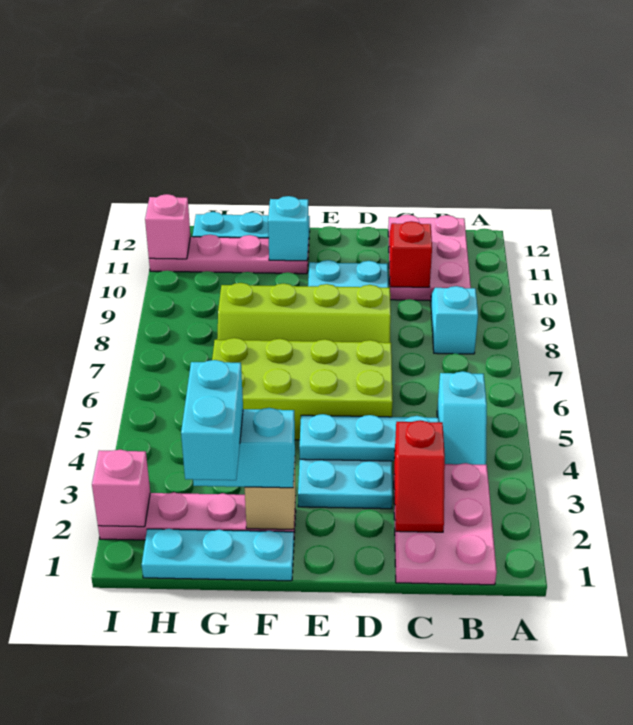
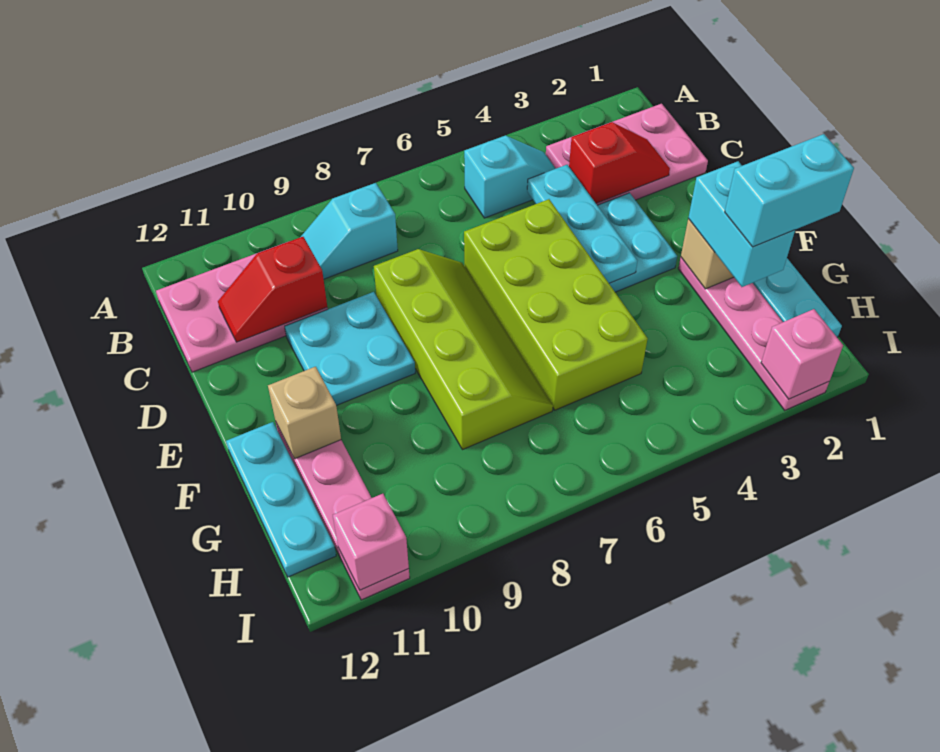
cyan 1x1 brick [268,196,309,261] -> tan 1x1 brick [268,367,341,459]

